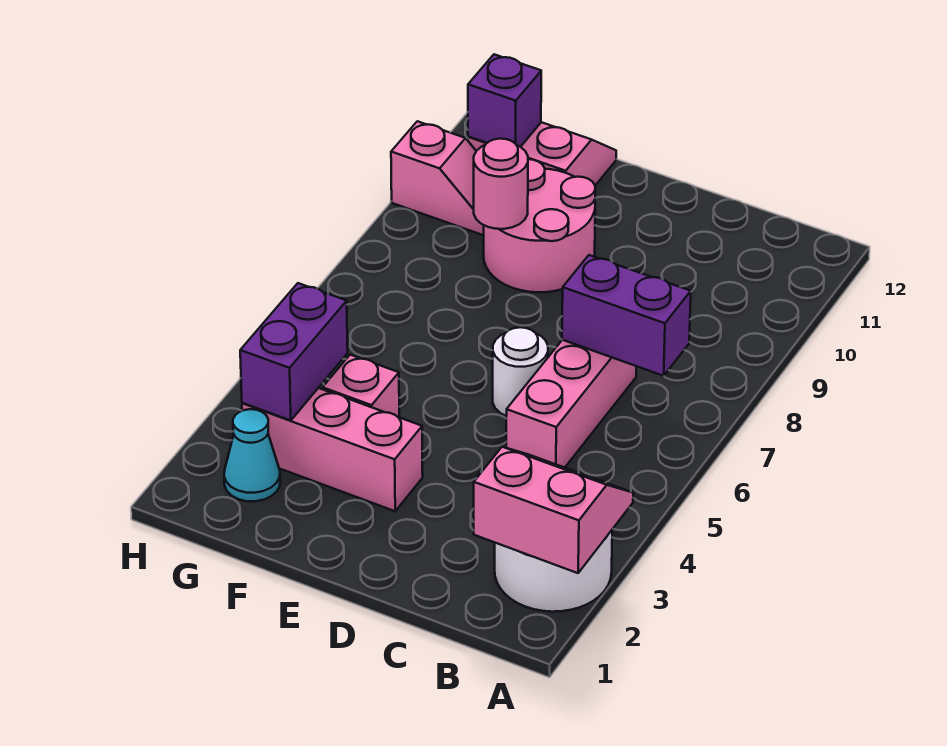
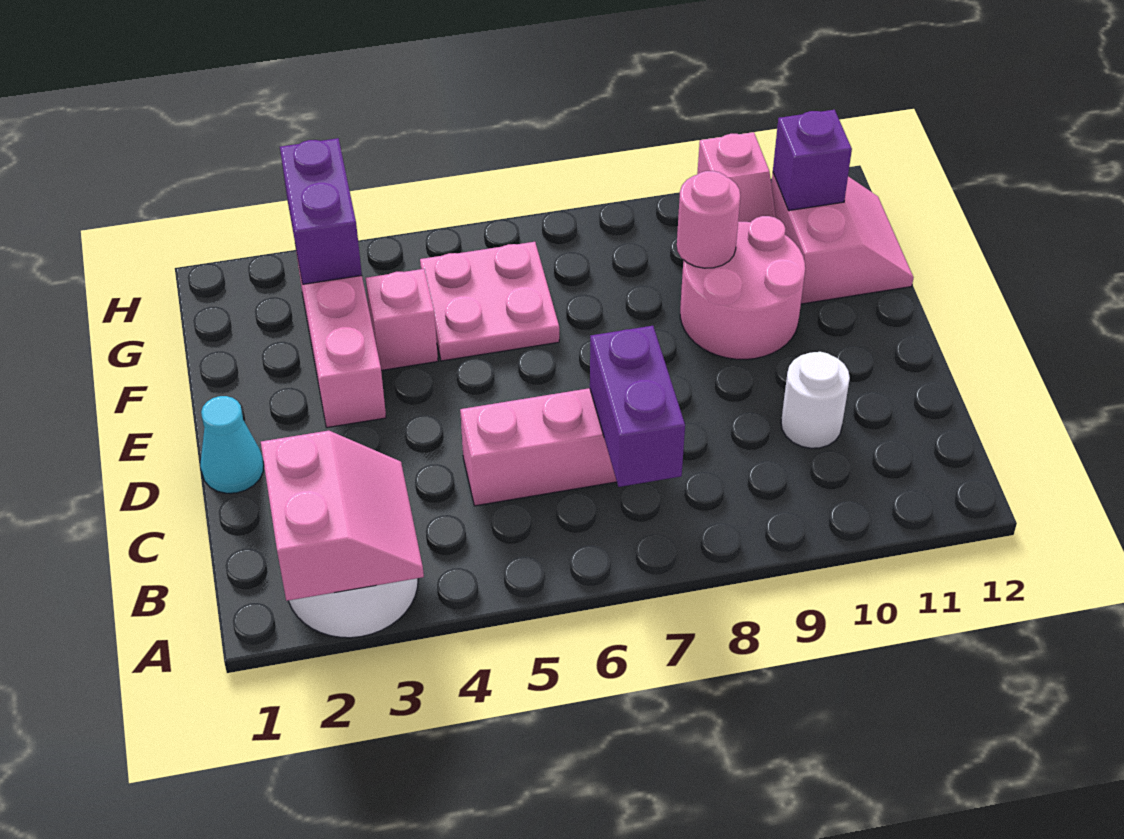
white 1x1 round brick [493,327,548,416] -> white 1x1 round brick moved to [781,352,850,448]
none -> pink 2x2 plate [420,242,559,361]
cyan 1x1 cone [224,409,280,501] -> cyan 1x1 cone moved to [200,396,264,493]
purple 1x2 brick [240,283,348,421] -> purple 1x2 brick turned to [280,138,362,284]

